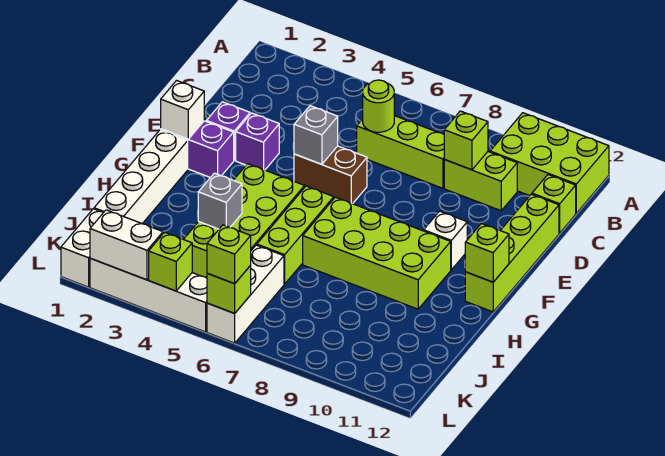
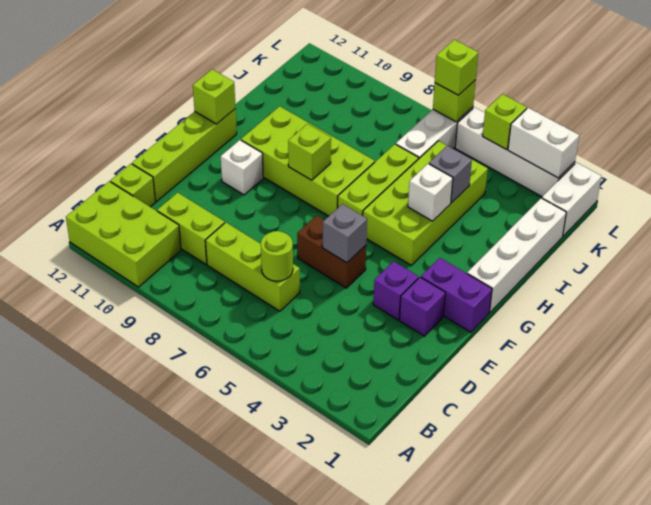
lime 1x1 brick [444,111,488,170] -> lime 1x1 brick moved to [288,124,331,180]
white 1x1 brick [161,81,204,139] -> white 1x1 brick moved to [408,164,453,221]

